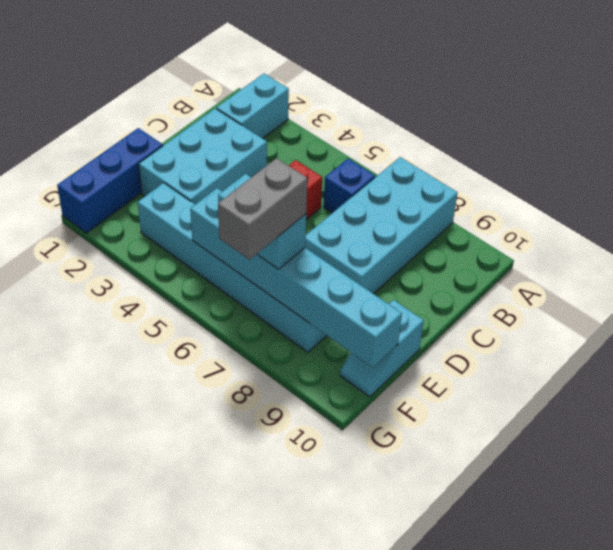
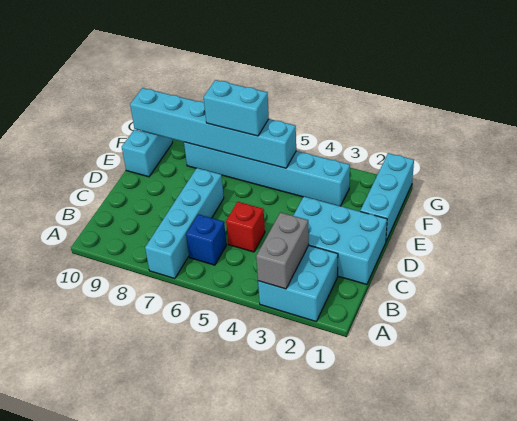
cyan 1x2 brick [217,74,289,139] -> cyan 2x2 brick [258,245,338,321]
cyan 2x4 brick [305,157,458,294] -> cyan 1x4 brick [145,168,224,279]
cyan 2x3 brick [139,108,267,204] -> cyan 2x3 brick turned to [293,197,387,285]
blue 1x3 brick [57,128,163,233] -> cyan 1x3 brick [360,153,414,241]
grey 1x2 brick [218,158,307,260] -> grey 1x2 brick moved to [256,212,309,289]

